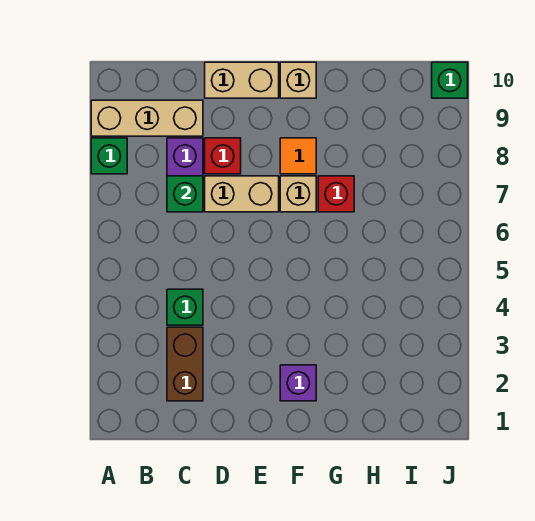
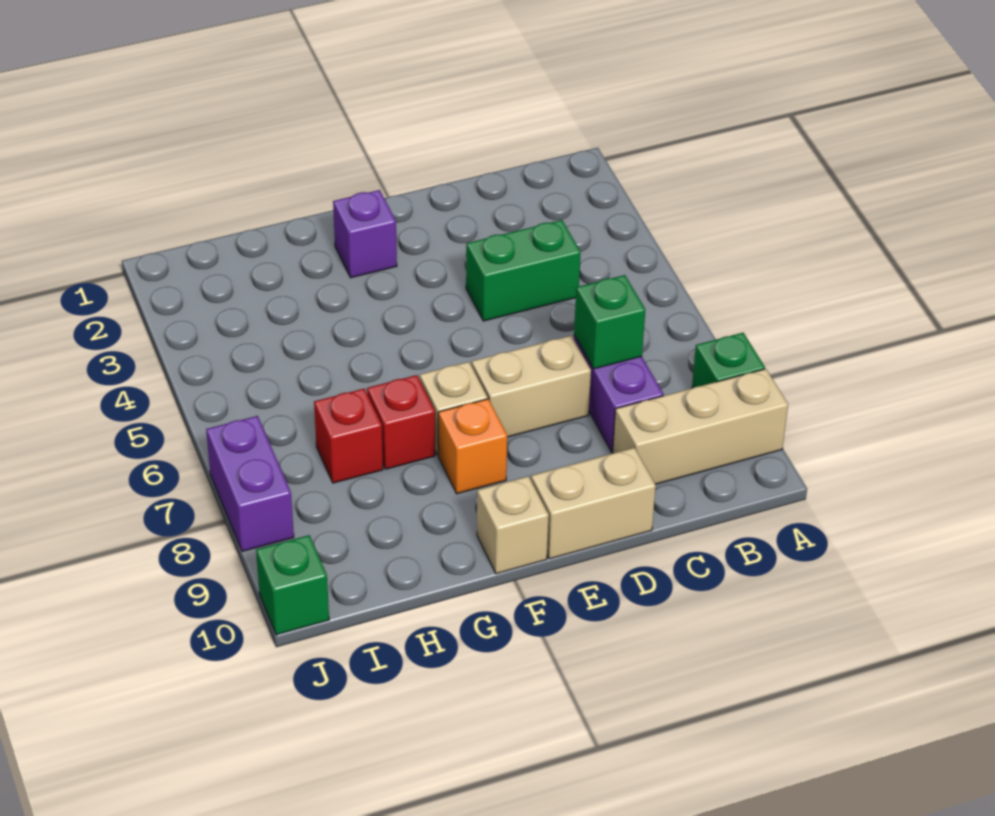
brown 1x2 brick [167,327,203,401] -> none
green 1x1 brick [167,289,203,325] -> green 1x2 brick [466,220,581,321]
red 1x1 brick [205,138,241,174] -> red 1x1 brick moved to [314,389,383,483]
orange 1x1 tile [280,138,316,174] -> orange 1x1 brick [438,399,507,494]
none -> purple 1x2 brick [206,416,294,551]

